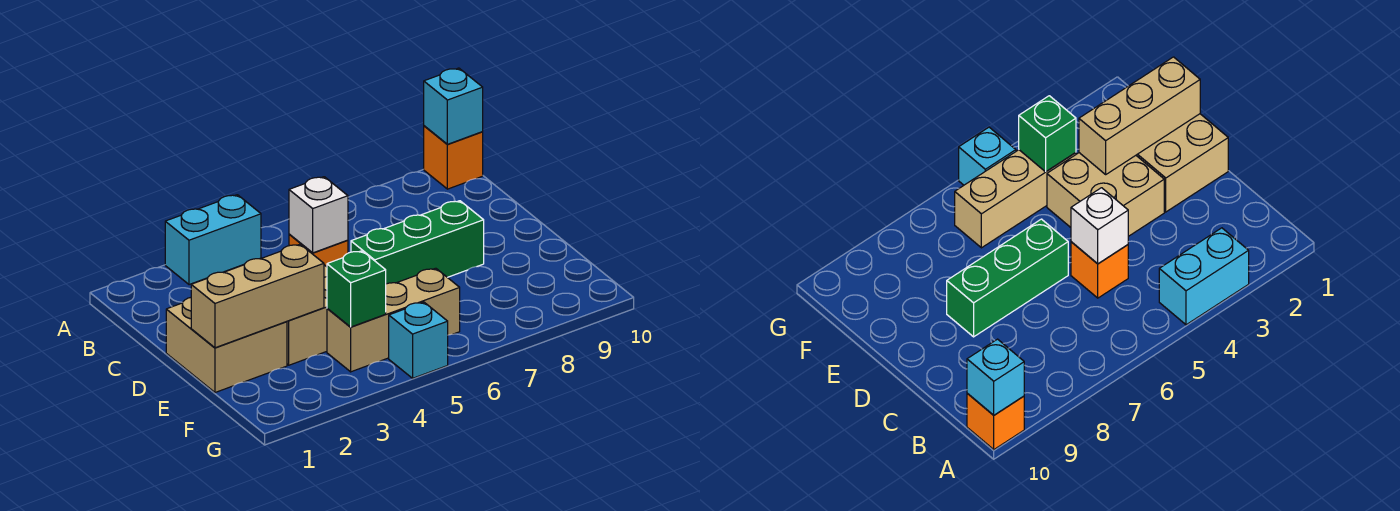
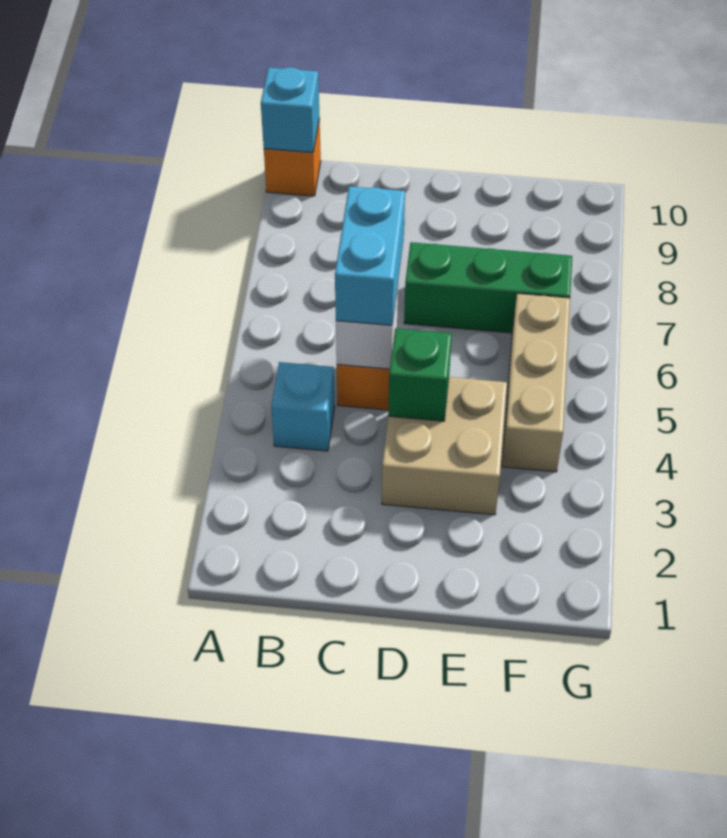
cyan 1x2 brick [165,195,261,285] -> cyan 1x2 brick moved to [335,186,405,325]
tan 2x2 brick [166,298,287,392] -> none
green 1x3 brick [351,201,484,284] -> green 1x3 brick turned to [404,242,572,333]
tan 1x3 brick [191,244,324,348] -> none
green 1x1 brick [327,251,386,327] -> green 1x1 brick moved to [388,328,452,421]
cyan 1x1 brick [389,302,448,378] -> cyan 1x1 brick moved to [271,362,335,451]

